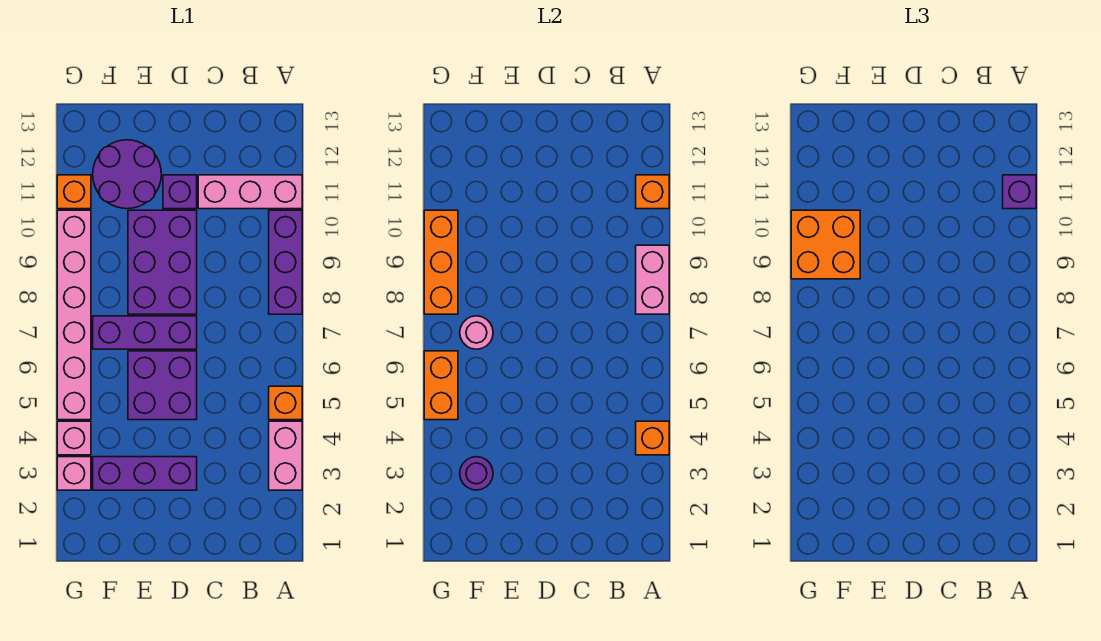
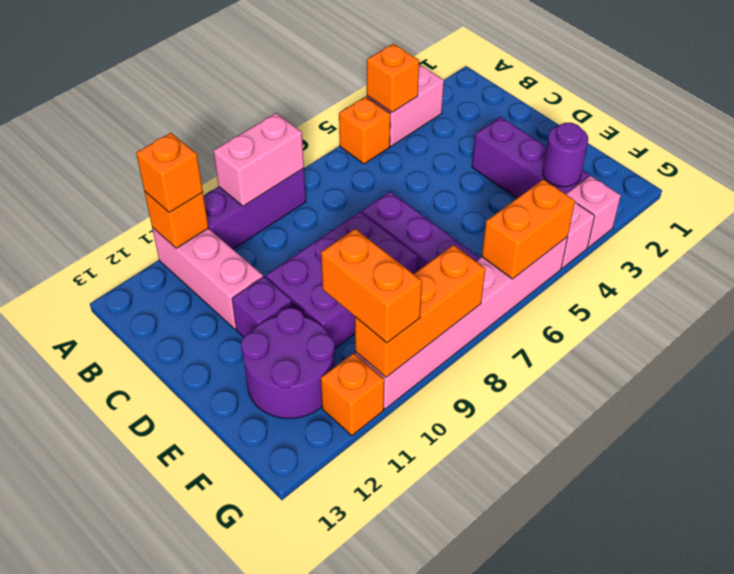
purple 1x1 brick [1003,175,1036,209] -> orange 1x1 brick [136,133,203,213]
purple 2x2 brick [128,351,197,420] -> none
pink 1x1 round brick [460,316,493,349] -> none
orange 2x2 brick [791,210,860,279] -> orange 1x2 brick [321,229,422,343]

